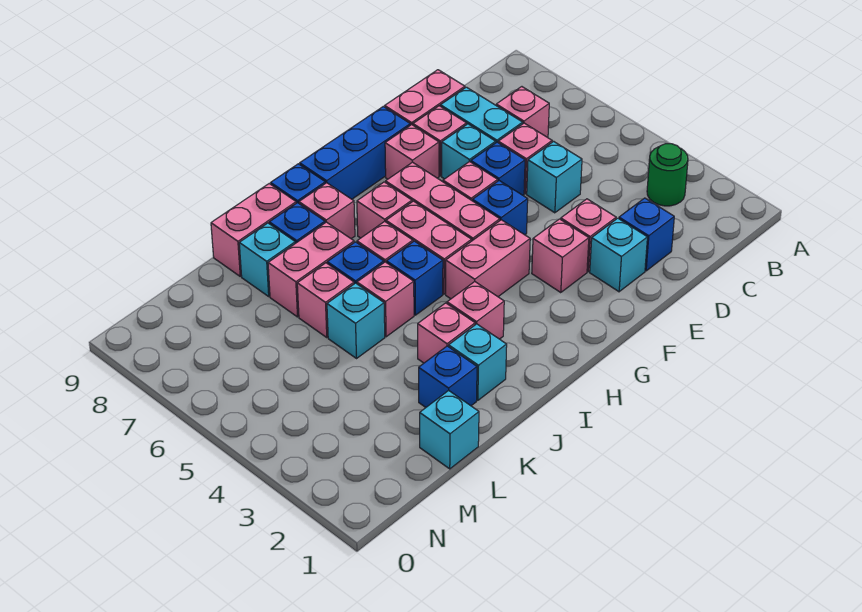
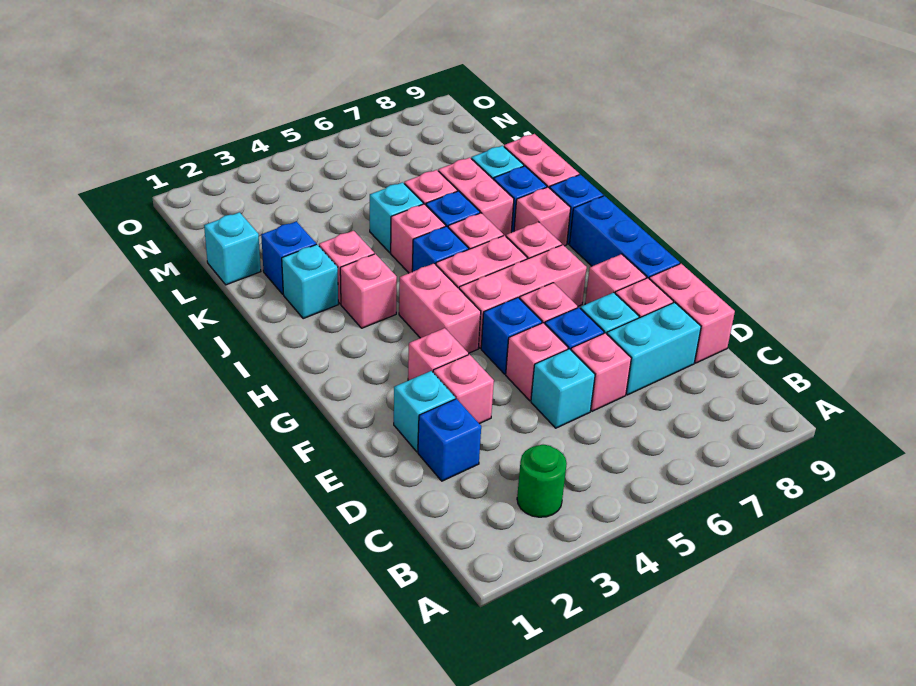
pink 1x1 brick [496,87,549,138] -> pink 1x1 brick moved to [506,323,568,401]

